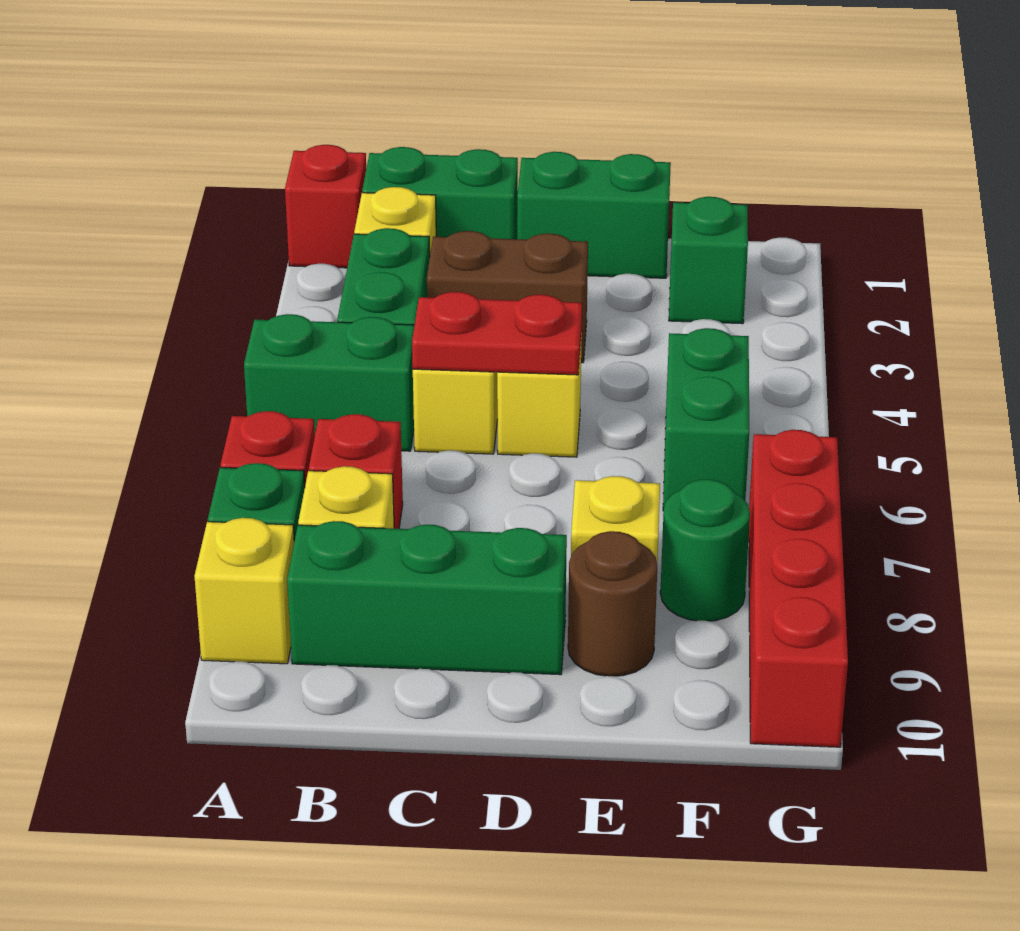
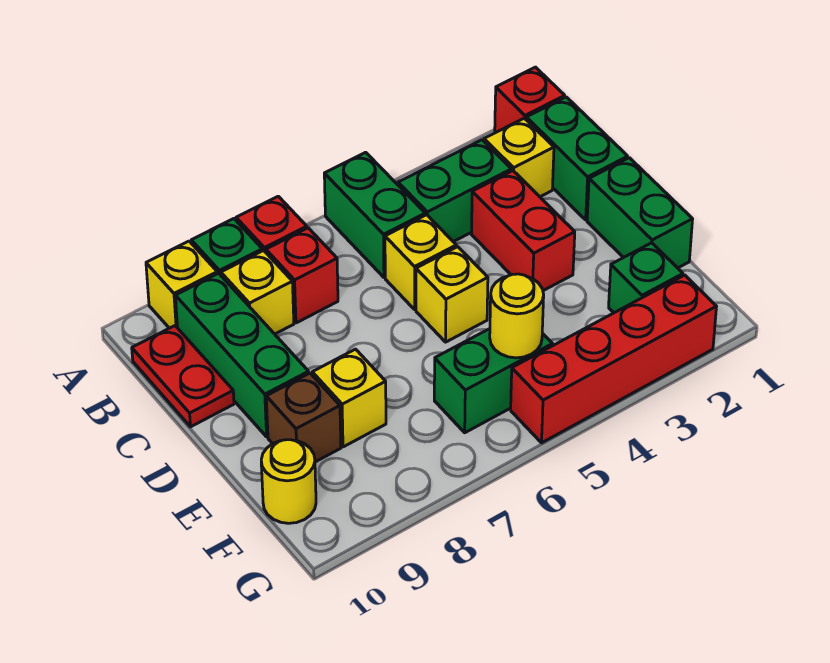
brown 1x2 brick [427,231,588,363] -> red 1x2 brick [472,171,575,291]
red 1x2 plate [412,292,582,375] -> red 1x2 plate moved to [132,326,234,427]
brown 1x1 round brick [568,531,657,676] -> brown 1x1 brick [266,373,341,462]
none -> yellow 1x1 round brick [490,274,544,358]
green 1x1 round brick [660,479,750,621] -> none
none -> yellow 1x1 round brick [261,440,316,523]
red 1x4 brick [749,430,848,747] -> red 1x4 brick moved to [511,275,717,443]

